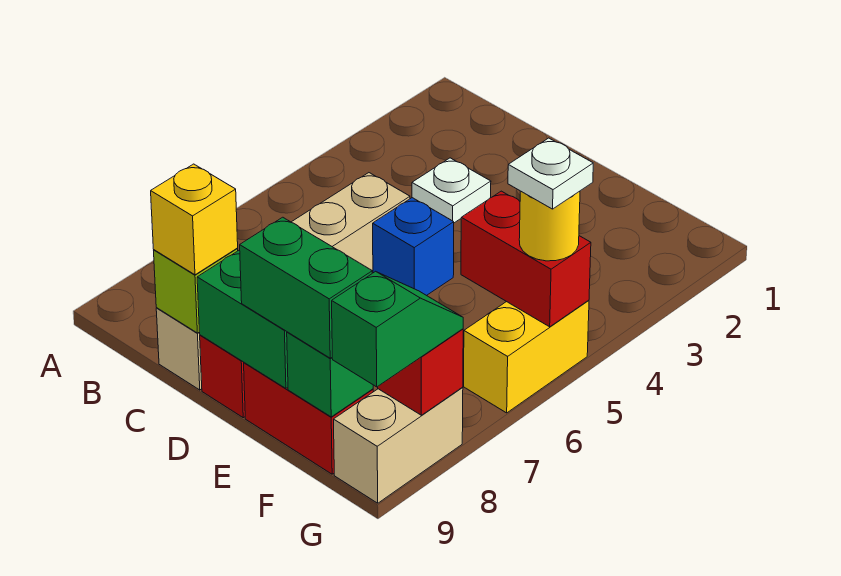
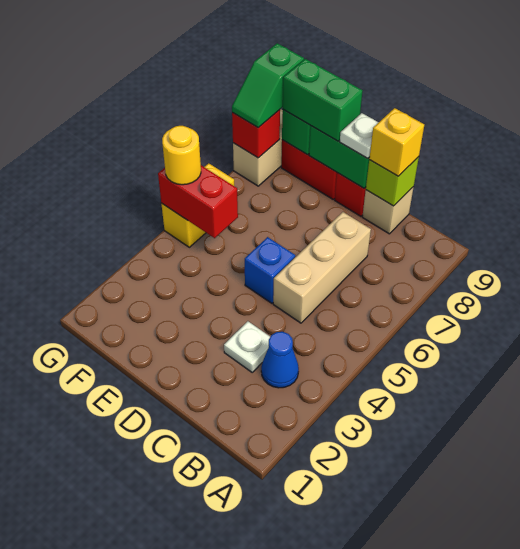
none -> blue 1x1 cone [261,332,299,388]
white 1x1 plate [508,138,593,209] -> white 1x1 plate moved to [340,113,379,158]

